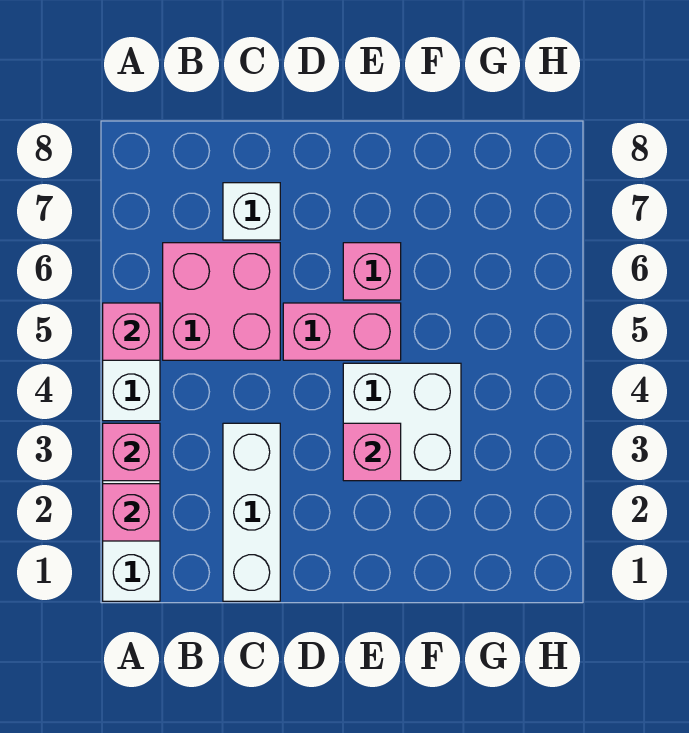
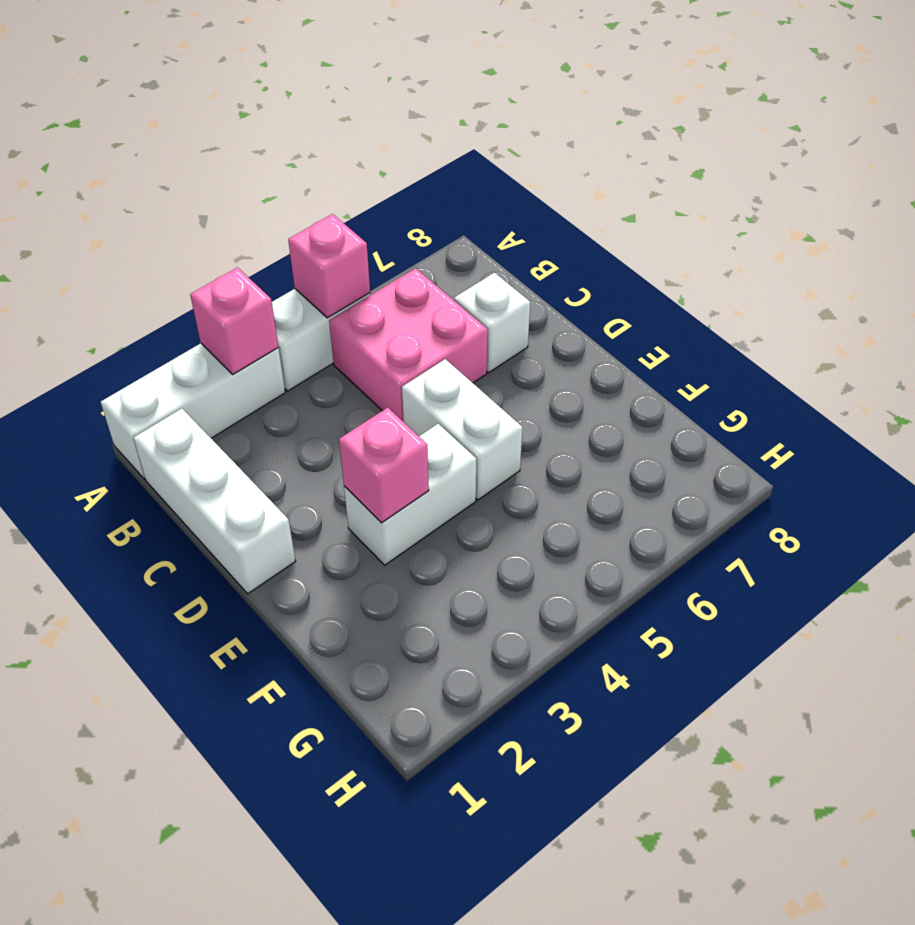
pink 1x1 brick [103,484,160,541] -> none
white 1x3 brick [223,423,280,601] -> white 1x3 brick turned to [133,408,296,594]
pink 1x2 brick [283,303,401,360] -> white 1x2 brick [402,359,523,500]
white 2x2 brick [343,363,461,481] -> white 1x2 brick [344,424,476,565]
pink 1x1 brick [343,243,401,300] -> none

